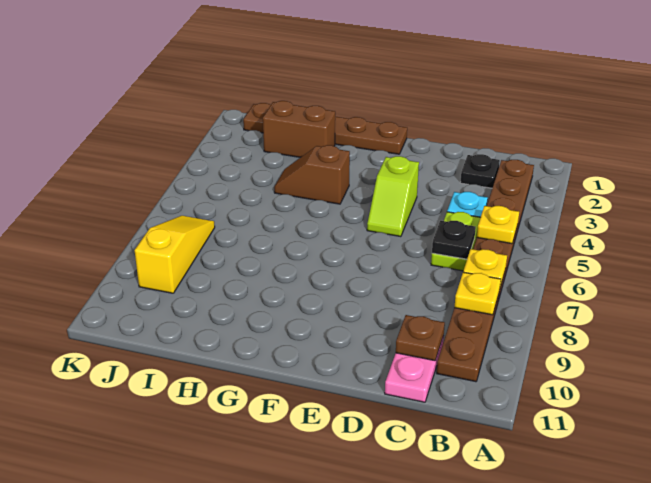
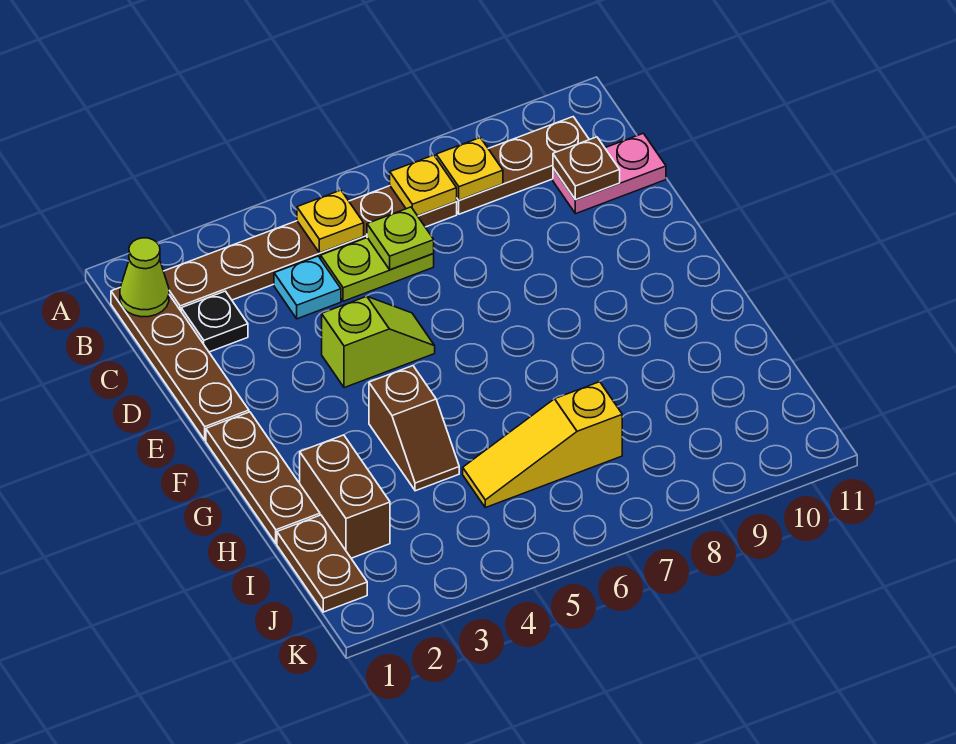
none -> brown 1x4 plate [111,288,249,440]
none -> lime 1x1 cone [120,238,169,317]
black 1x1 plate [432,221,476,259] -> lime 1x1 plate [367,207,434,270]
yellow 1x3 slope [134,216,215,293] -> yellow 1x3 slope moved to [463,382,622,508]

